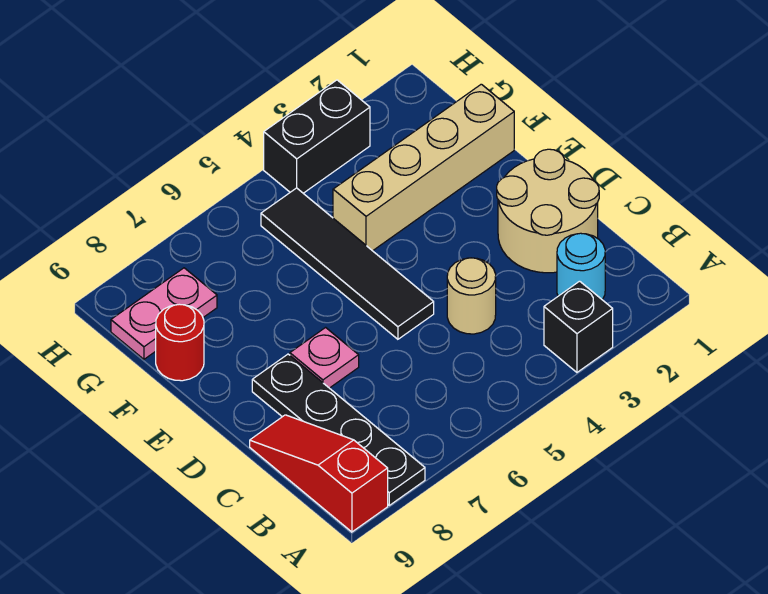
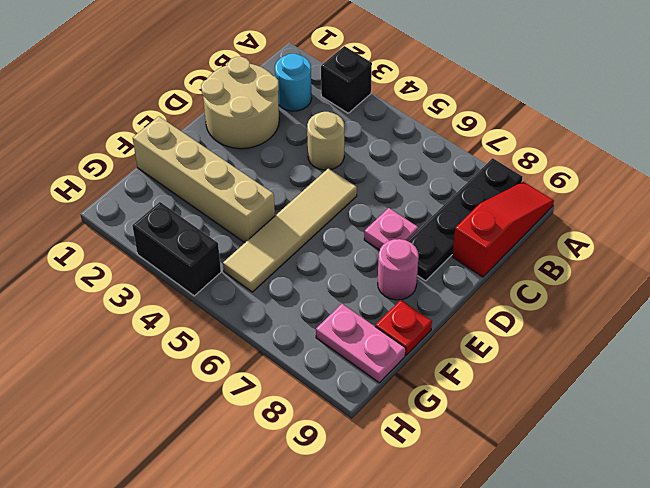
red 1x3 slope [250,415,388,532] -> red 1x3 slope turned to [452,182,554,277]
black 1x4 tile [261,188,434,339] -> tan 1x4 tile [223,168,357,292]
none -> pink 1x1 round brick [378,239,419,300]
red 1x1 round brick [156,304,204,381] -> red 1x1 plate [375,300,432,355]

